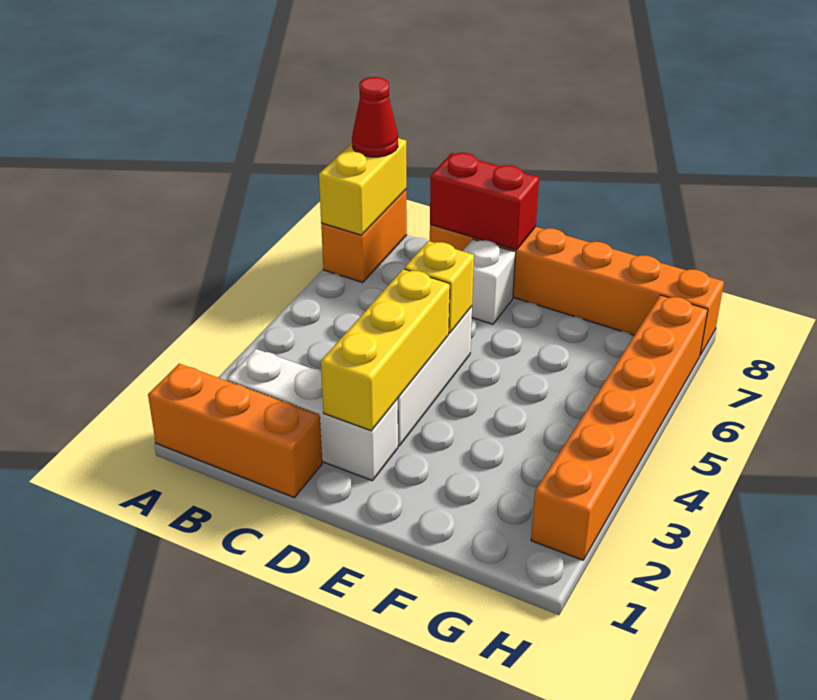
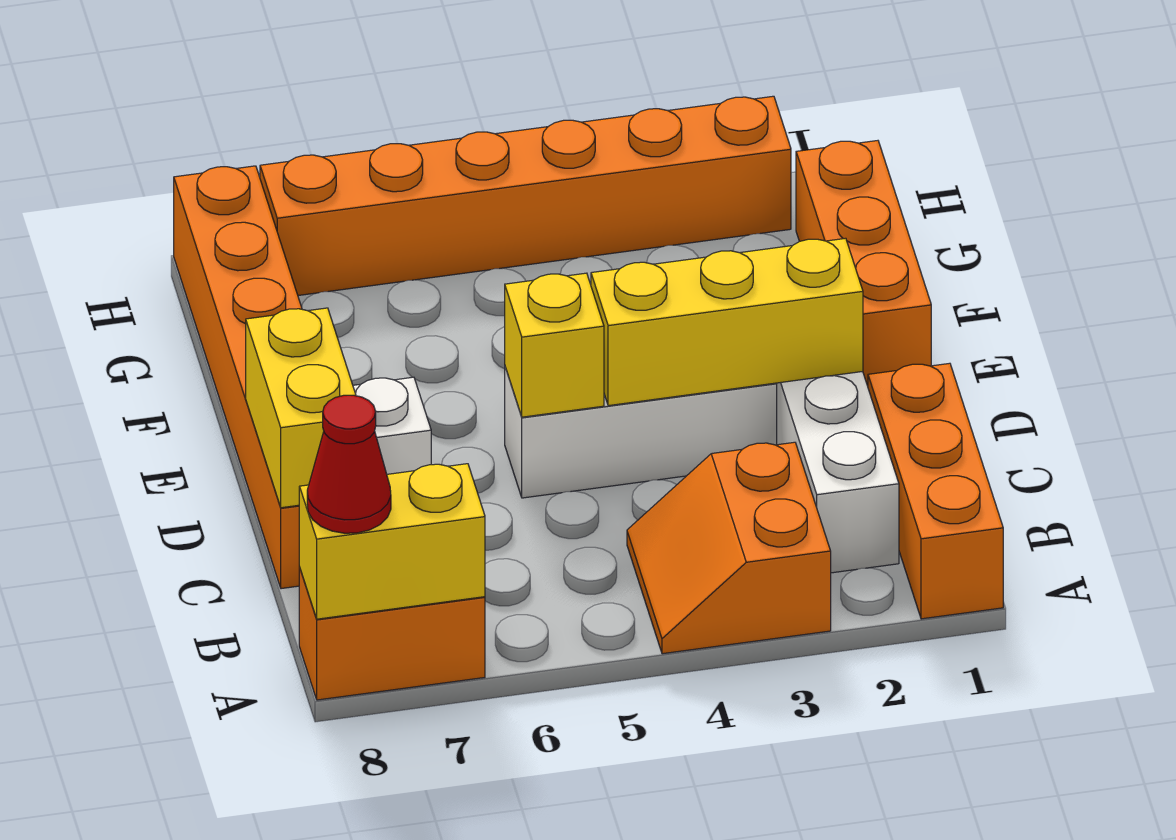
none -> orange 2x2 slope [627,442,831,654]
red 1x2 brick [430,153,539,250] -> yellow 1x2 brick [246,308,356,508]
none -> orange 1x3 brick [796,141,931,386]

